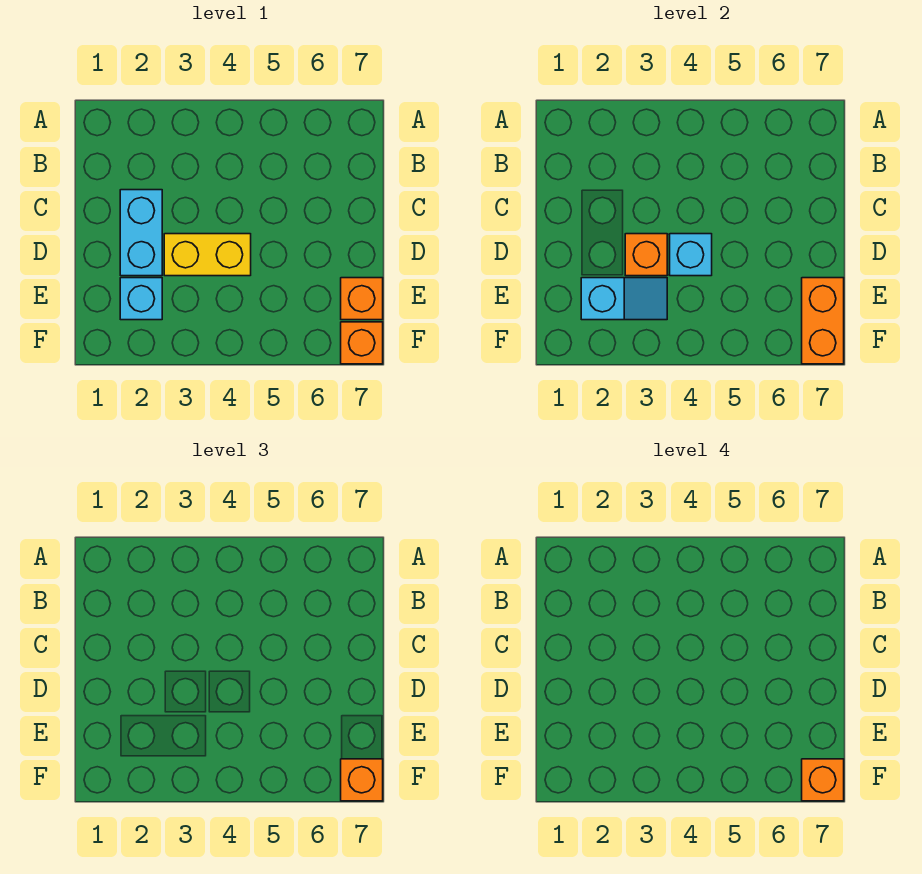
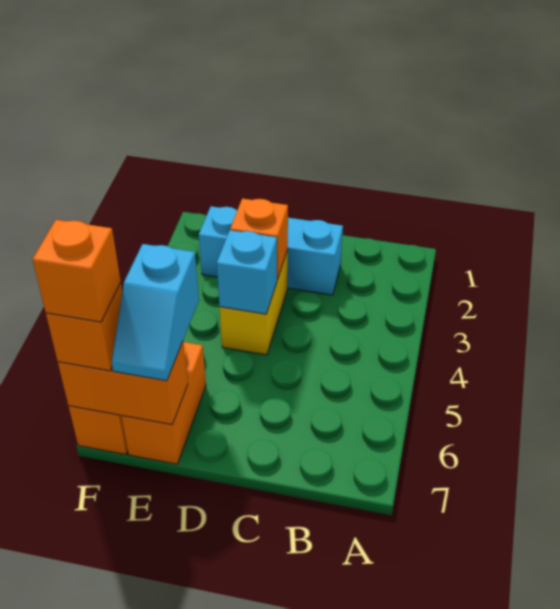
cyan 1x2 slope [581,278,667,320] -> cyan 1x2 slope moved to [112,244,199,381]
orange 1x1 brick [341,278,383,320] -> orange 1x2 brick [121,342,206,464]

